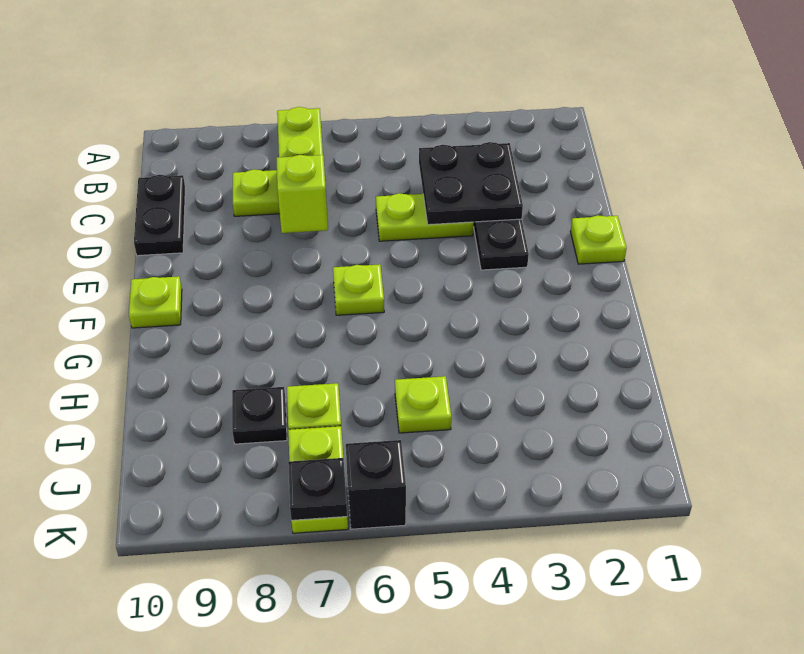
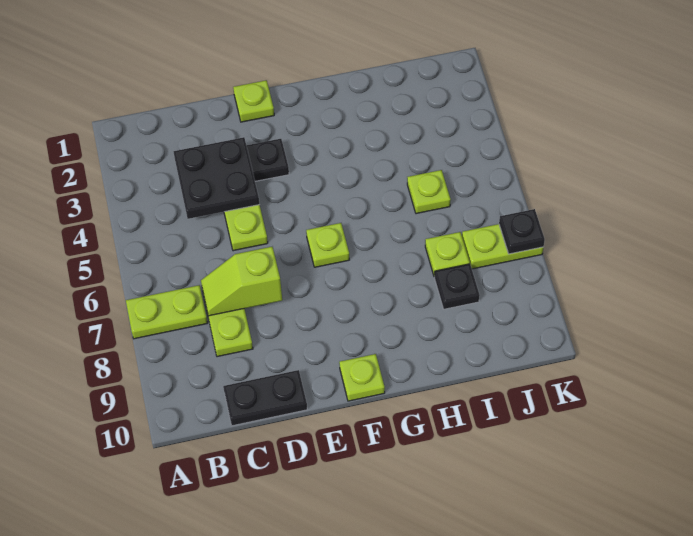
black 1x1 brick [346,440,406,529] -> none

